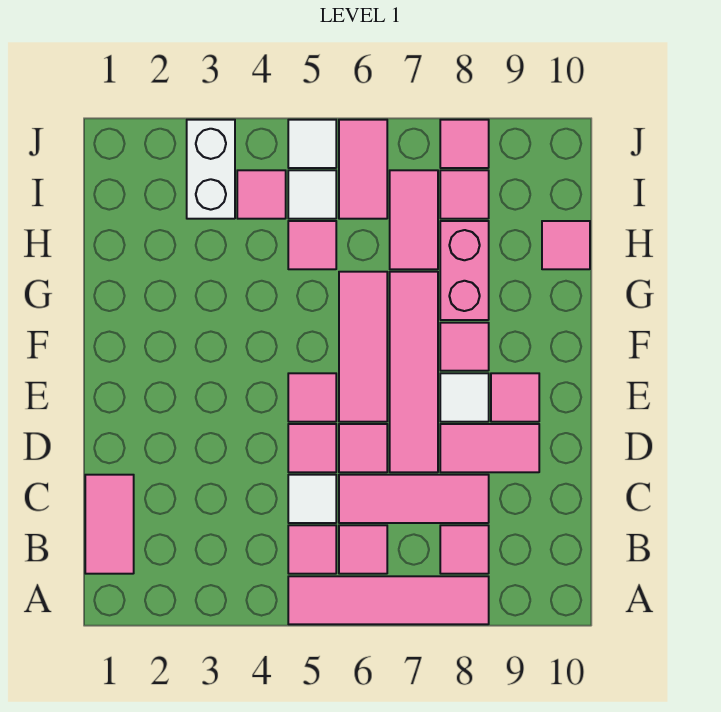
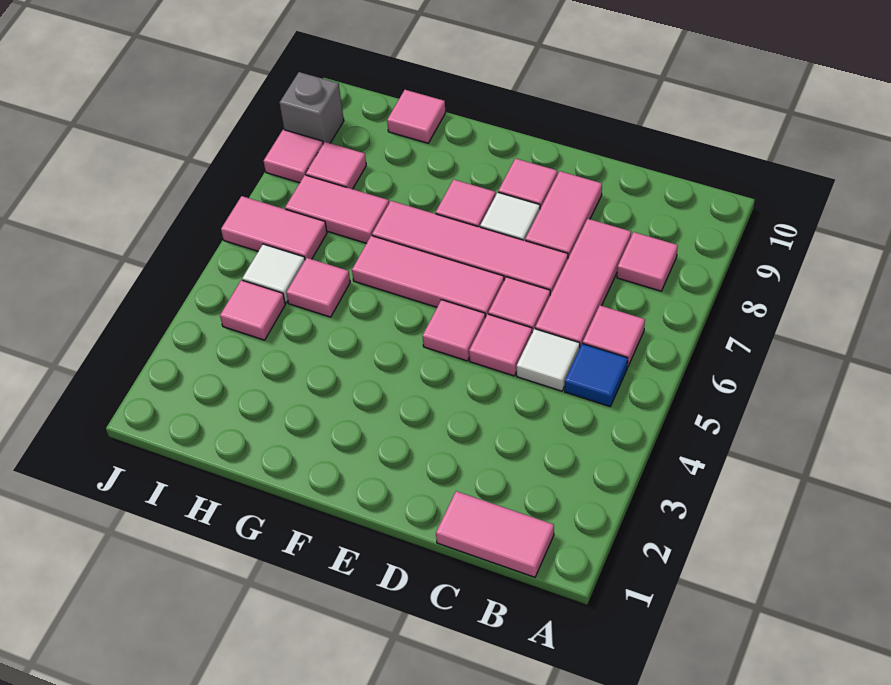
pink 1x4 tile [288,576,489,624] -> none
pink 1x1 tile [288,525,336,574] -> blue 1x1 tile [565,344,628,406]
pink 1x2 brick [440,221,489,320] -> none
white 1x2 brick [187,120,235,219] -> none
white 1x1 tile [288,120,336,168] -> none
none -> grey 1x1 brick [280,72,344,144]

